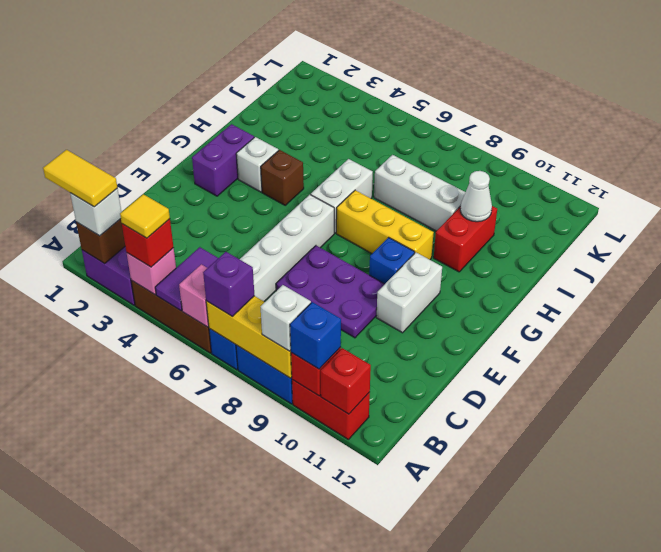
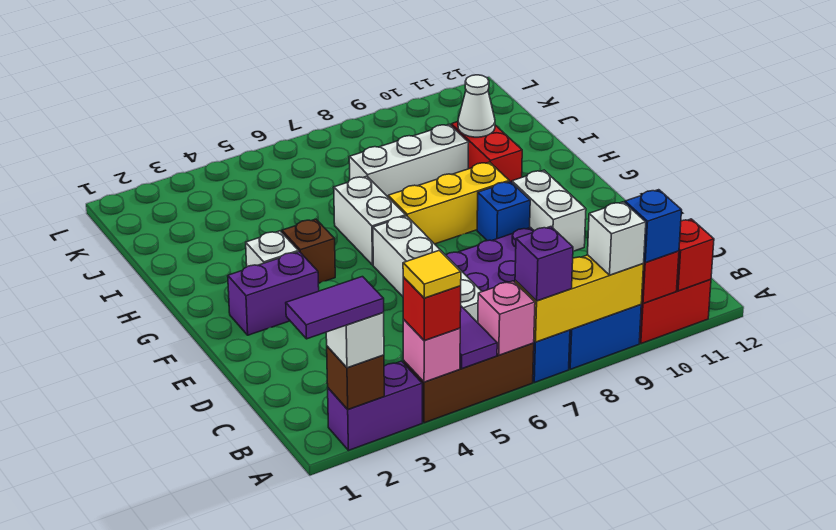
yellow 1x2 tile [43,150,117,207] -> purple 1x2 tile [286,277,384,339]
purple 1x2 brick [192,124,254,196] -> purple 1x2 brick turned to [228,252,319,335]

